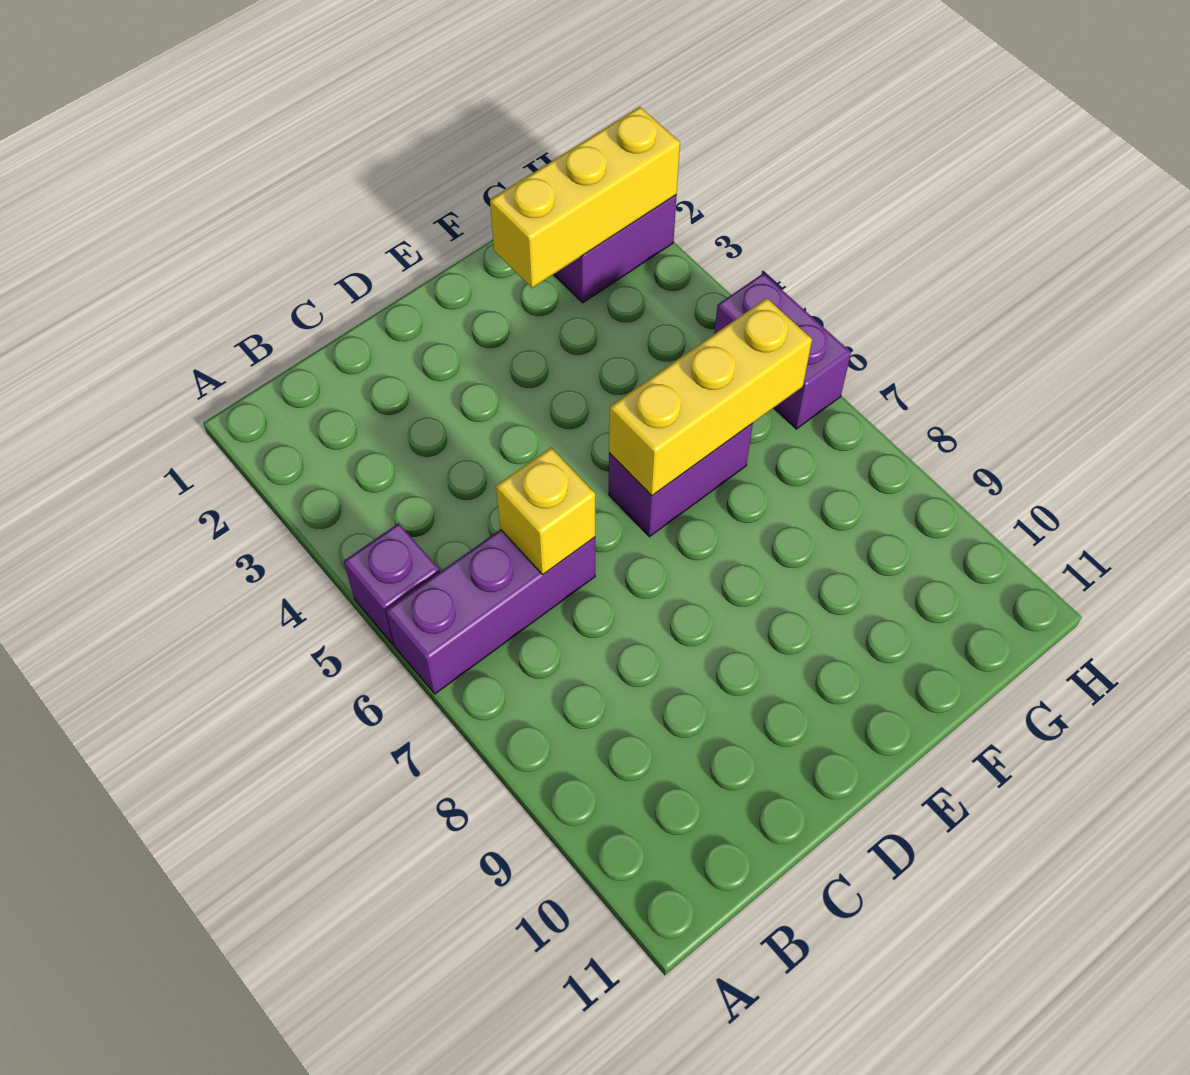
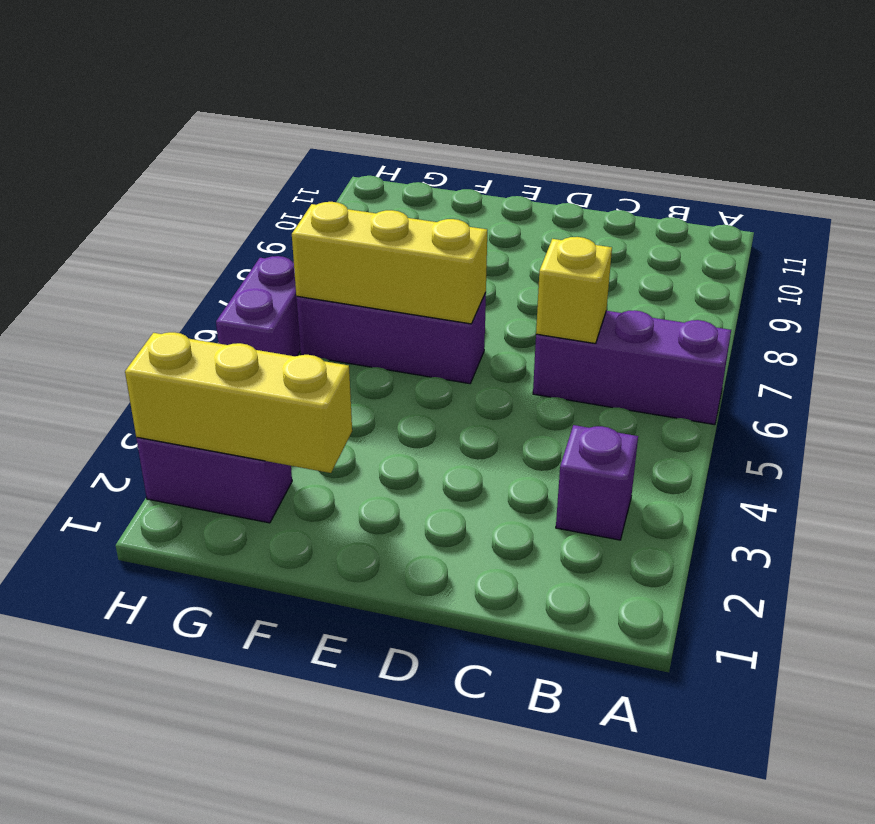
purple 1x1 brick [344,523,439,645] -> purple 1x1 brick moved to [556,425,638,540]
purple 1x2 brick [609,423,753,537] -> purple 1x3 brick [296,293,486,384]

